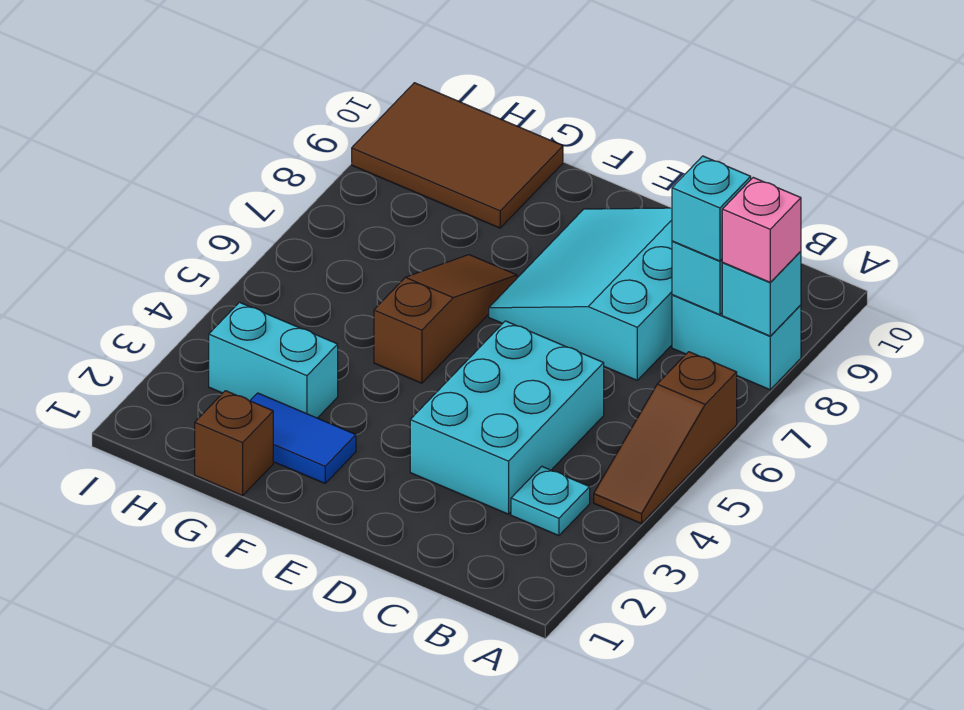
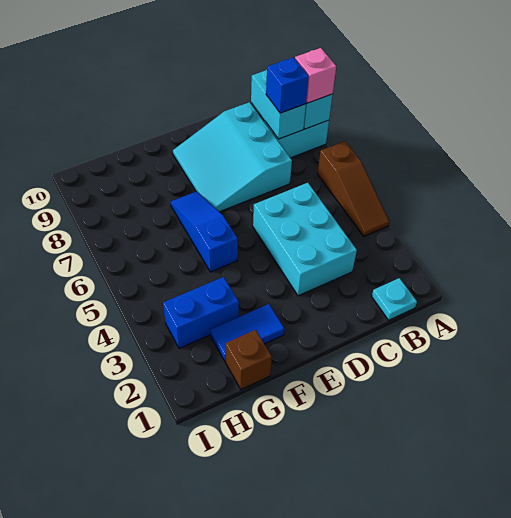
cyan 1x1 plate [511,466,590,536] -> cyan 1x1 plate moved to [372,278,417,320]
cyan 1x1 brick [672,156,751,261] -> blue 1x1 brick [266,57,309,113]
brown 1x3 slope [374,255,517,383] -> blue 1x3 slope [171,191,238,272]
cyan 1x2 brick [209,302,338,418] -> blue 1x2 brick [163,277,239,348]
brown 2x3 tile [352,83,563,228] -> none

